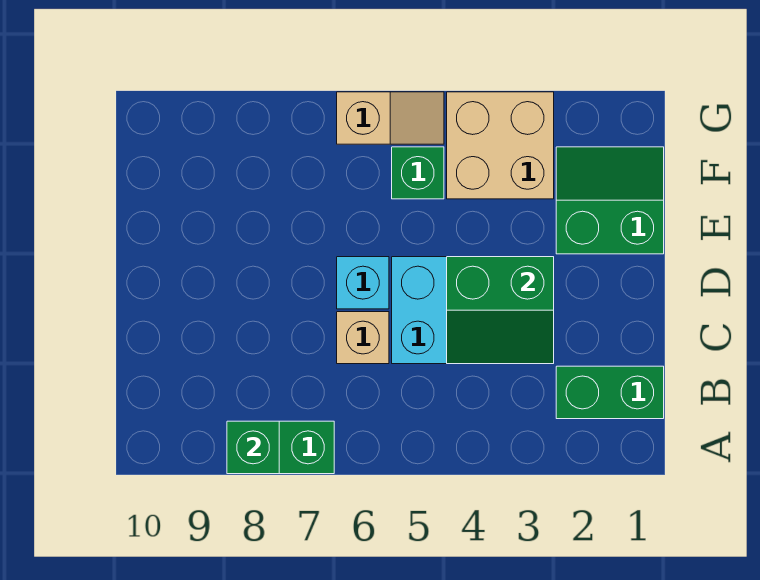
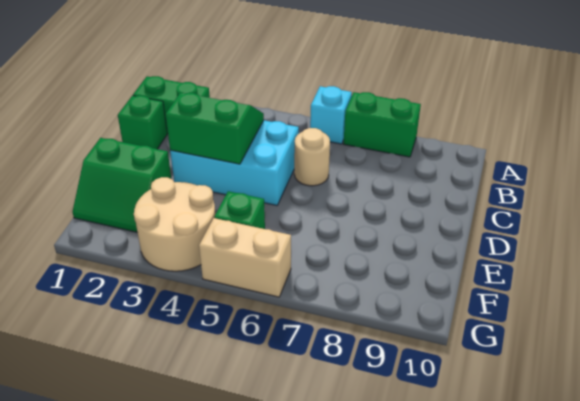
green 1x1 brick [227,421,279,474] -> green 1x1 brick moved to [118,96,167,149]
tan 1x1 brick [337,312,389,364] -> tan 1x1 round brick [294,128,330,186]
cyan 1x1 brick [337,257,389,309] -> cyan 1x1 brick moved to [310,86,352,144]
tan 2x2 brick [447,92,554,199] -> tan 2x2 round brick [134,177,215,271]
tan 1x2 slope [337,92,444,144] -> tan 1x2 brick [199,218,291,297]

